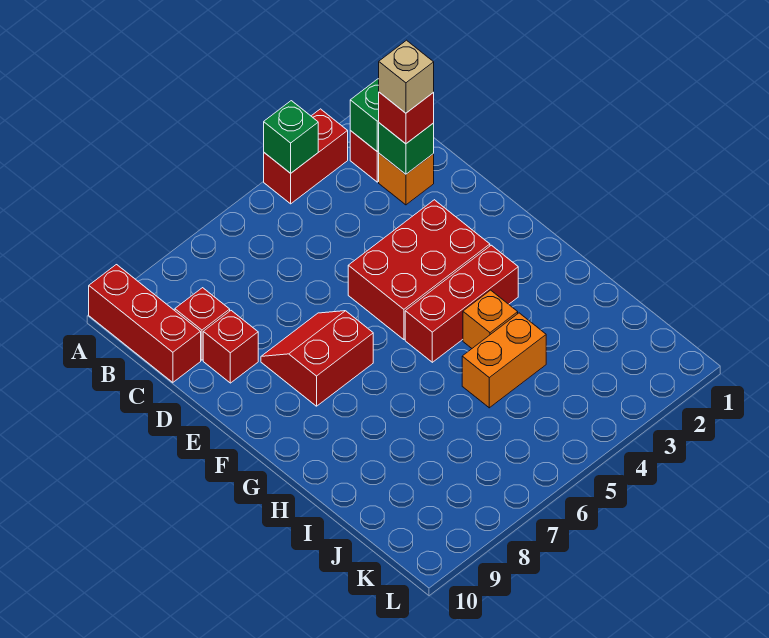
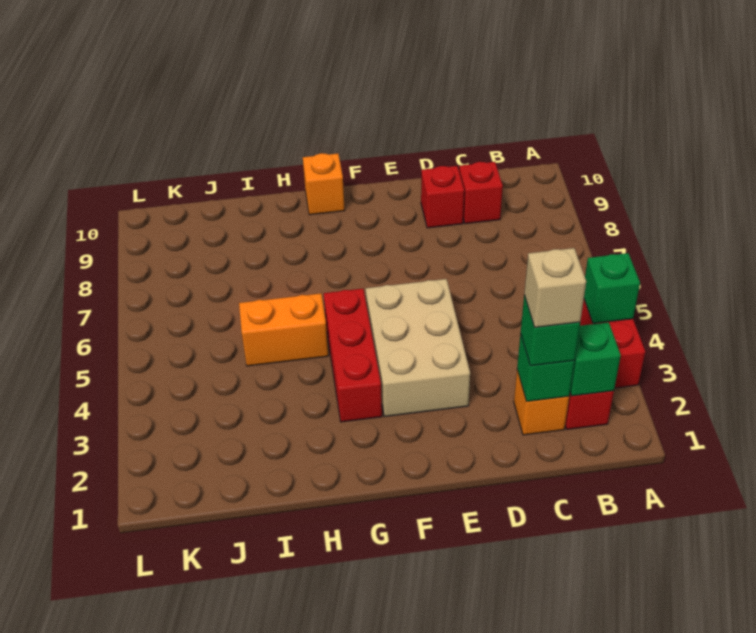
red 1x3 brick [89,265,201,382] -> none
red 1x1 brick [379,92,434,144] -> green 1x1 brick [521,295,580,366]
red 2x3 brick [348,200,490,340] -> tan 2x3 brick [366,279,470,417]
red 2x2 slope [261,311,373,406] -> none
orange 1x1 brick [463,290,518,348] -> orange 1x1 brick moved to [303,153,345,215]
orange 1x2 brick [462,313,546,408] -> orange 1x2 brick turned to [239,293,328,366]

